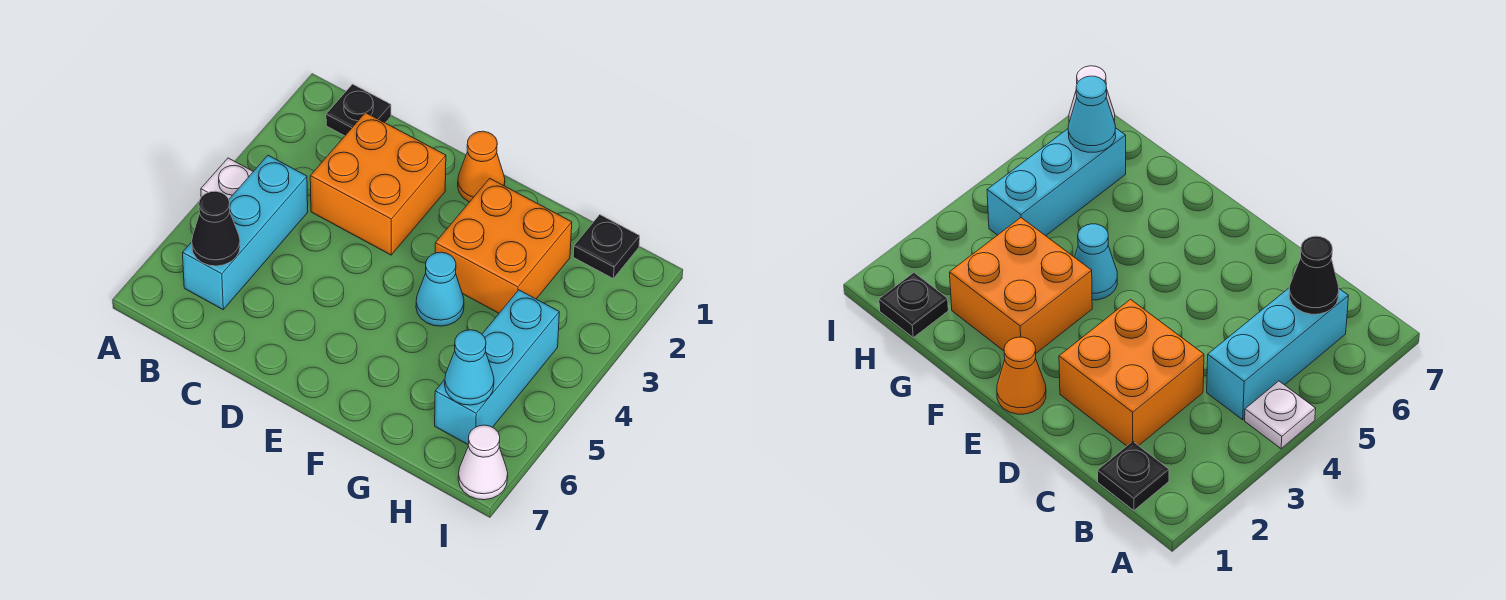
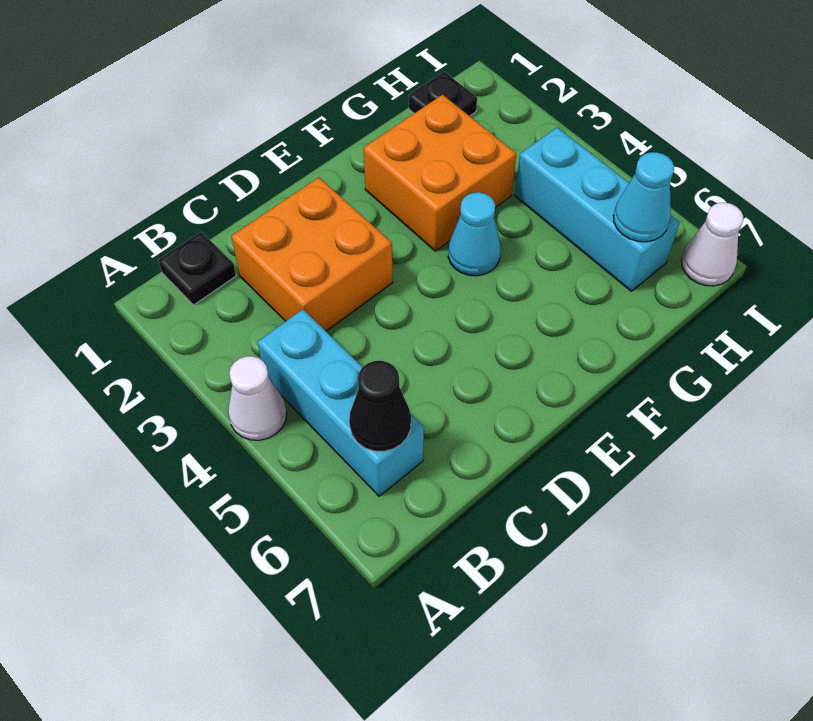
white 1x1 plate [201,158,253,199] -> white 1x1 cone [228,356,287,440]
orange 1x1 cone [458,131,505,202] -> none

